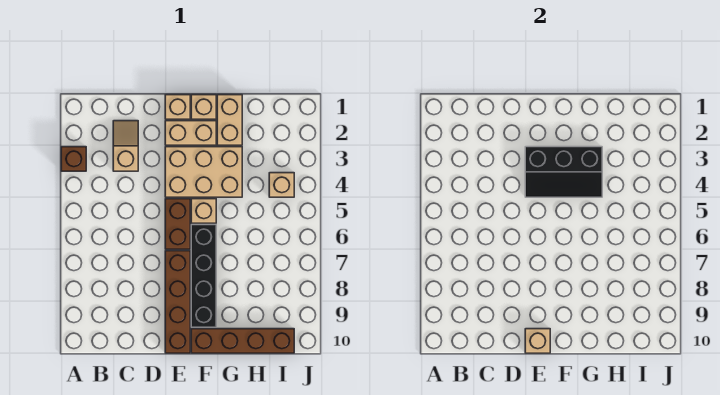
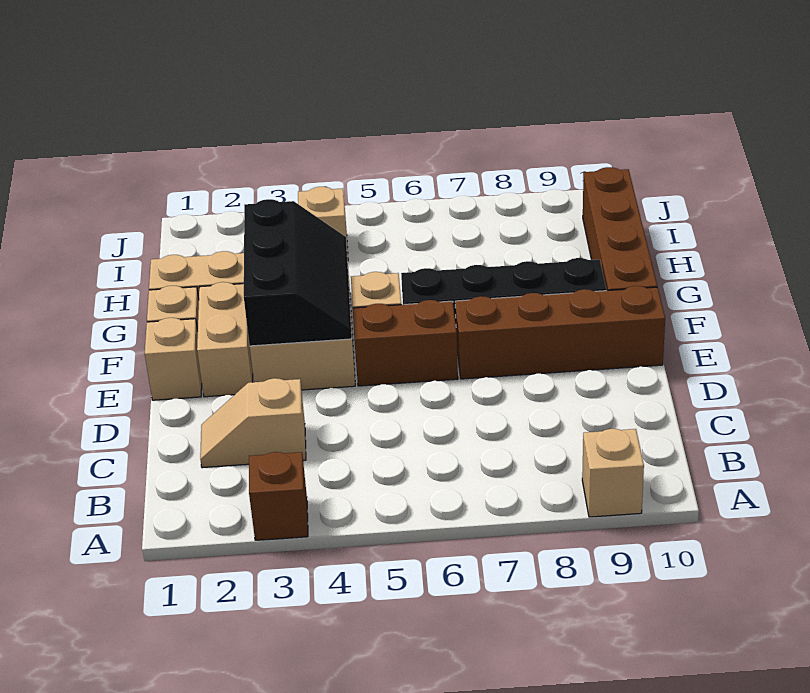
tan 1x1 brick [525,329,550,353] -> tan 1x1 brick moved to [582,429,644,517]

